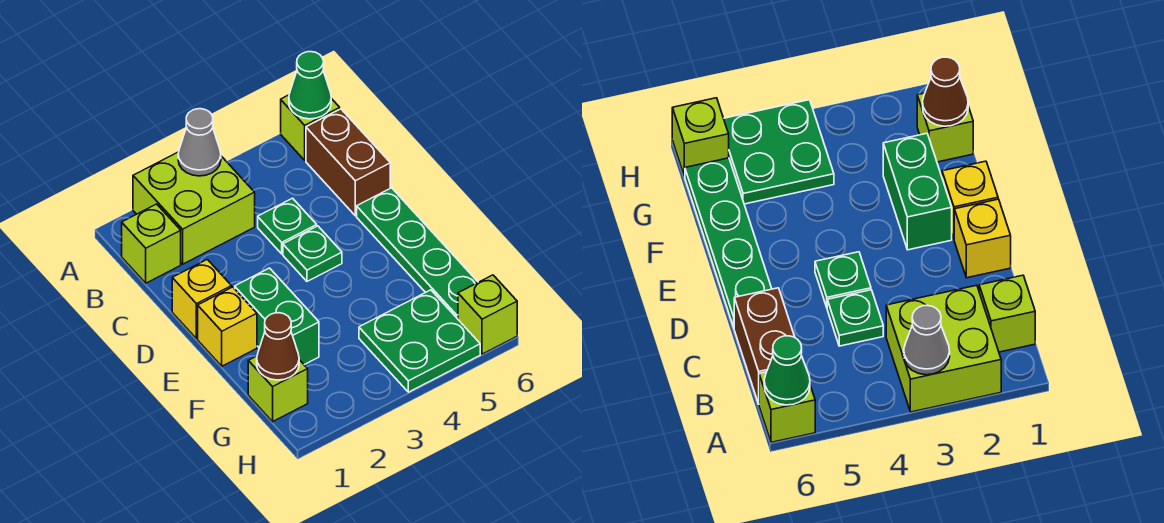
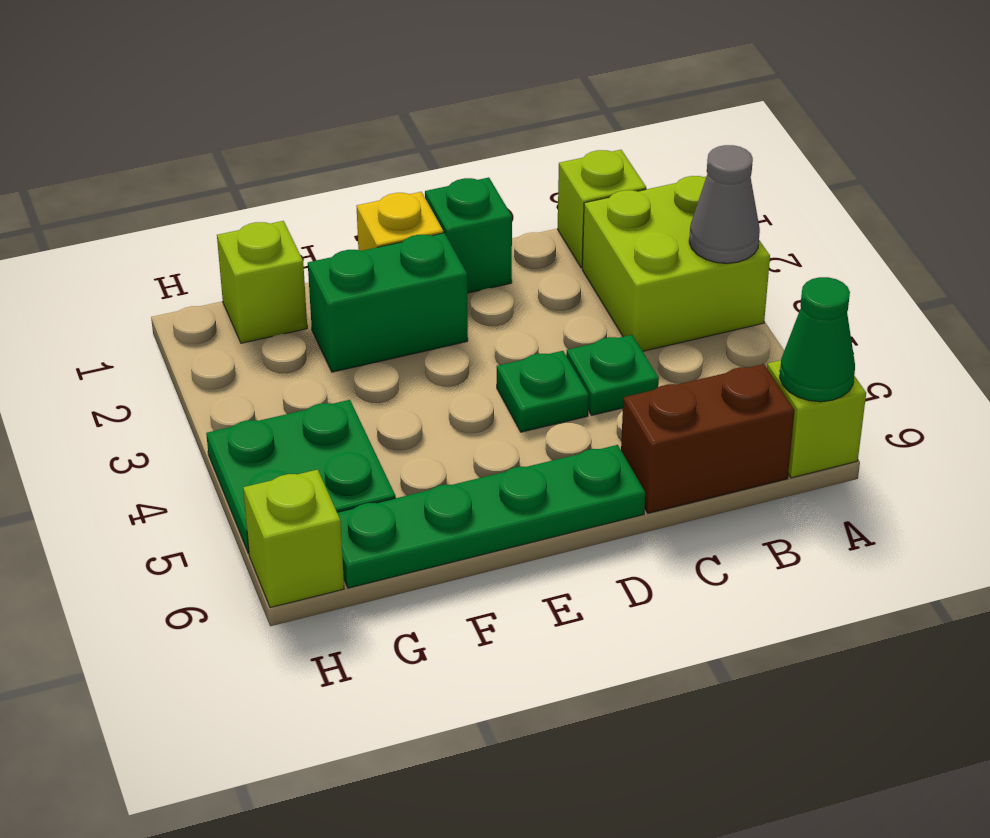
yellow 1x1 brick [172,259,232,339] -> green 1x1 brick [425,178,512,293]
brown 1x1 cone [257,313,299,380] -> none

